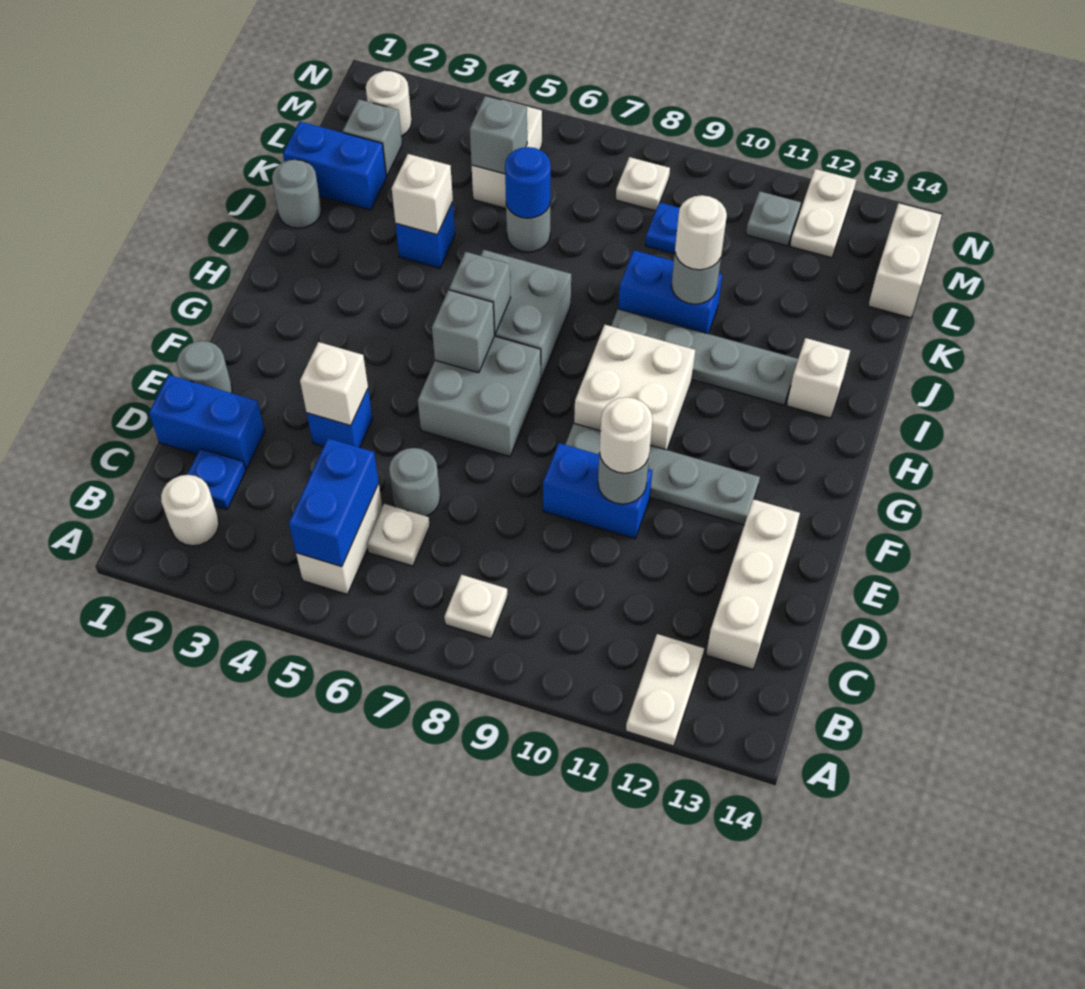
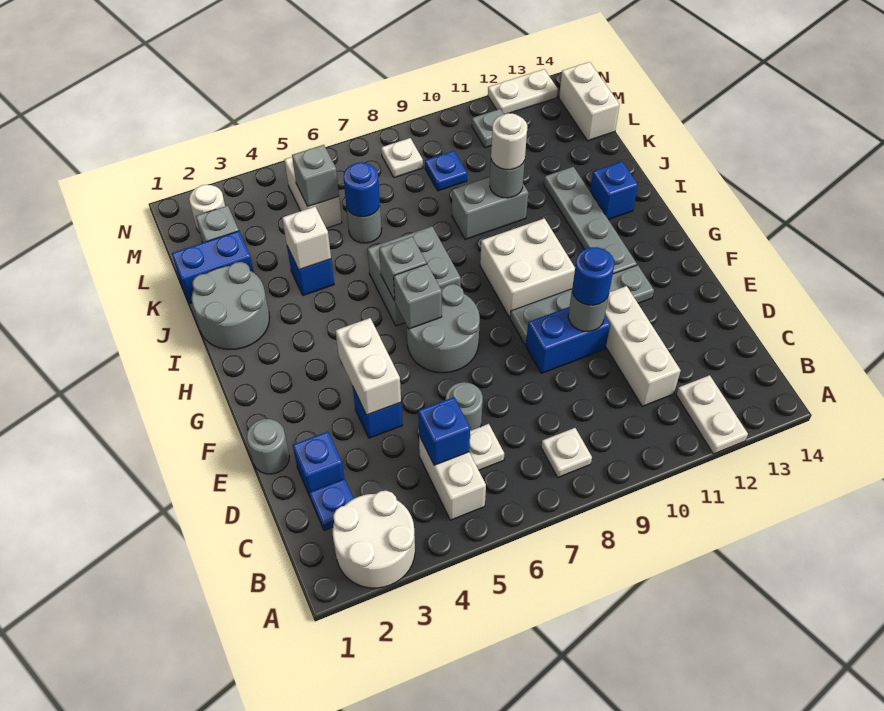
white 1x1 round brick [161,475,219,546] -> white 2x2 round brick [333,491,415,588]
blue 1x2 brick [289,438,379,567] -> blue 1x1 brick [418,397,470,465]
white 1x3 brick [706,499,800,669] -> white 1x3 brick moved to [605,286,681,406]
blue 1x2 brick [149,375,265,469] -> blue 1x1 brick [293,432,344,496]
white 1x1 brick [300,342,368,426] -> white 1x2 brick [336,318,401,415]
white 1x1 round brick [600,397,653,473] -> blue 1x1 round brick [572,247,614,305]
grey 2x2 brick [418,336,541,457] -> grey 2x2 round brick [407,284,480,373]
grey 1x4 plate [611,309,798,405] -> grey 1x4 plate turned to [544,167,637,274]
white 1x1 brick [787,338,850,418] -> blue 1x1 brick [590,162,638,220]
grey 1x1 round brick [272,160,322,228] -> grey 2x2 round brick [192,262,270,350]
blue 1x2 brick [618,250,722,334] -> grey 1x2 brick [452,177,528,239]
white 1x2 plate [790,169,856,258] -> white 1x2 plate turned to [488,69,558,114]

